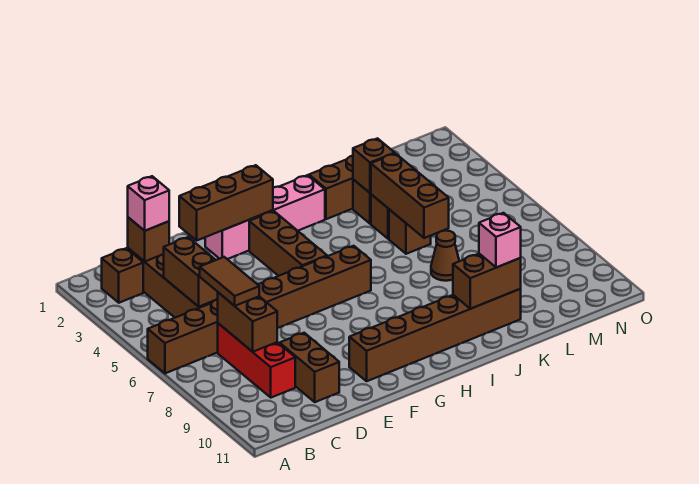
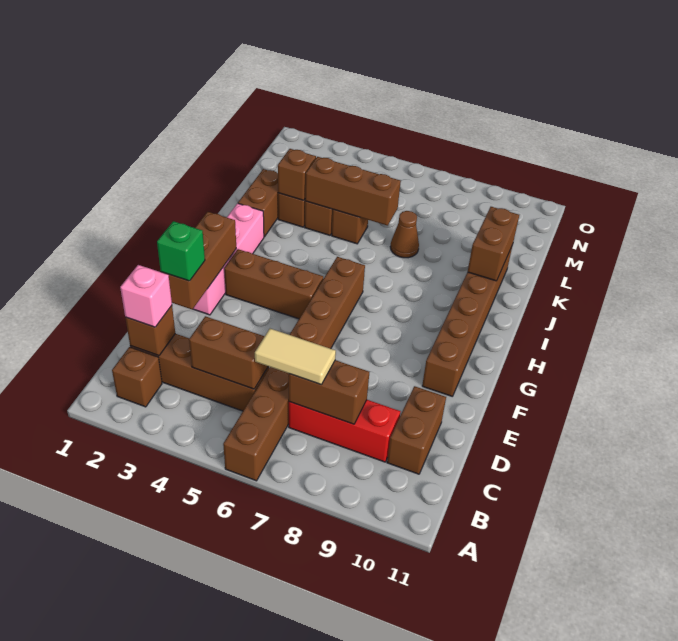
brown 1x2 tile [200,257,259,306] -> tan 1x2 tile [255,329,336,385]
brown 1x2 brick [280,333,339,402] -> brown 1x2 brick turned to [387,386,446,474]
none -> green 1x1 brick [157,221,205,281]
pink 1x1 brick [479,213,521,268] -> none

